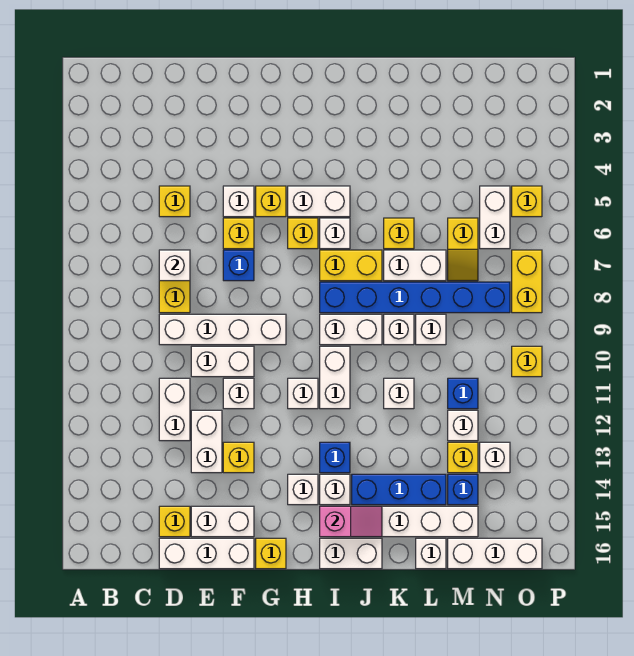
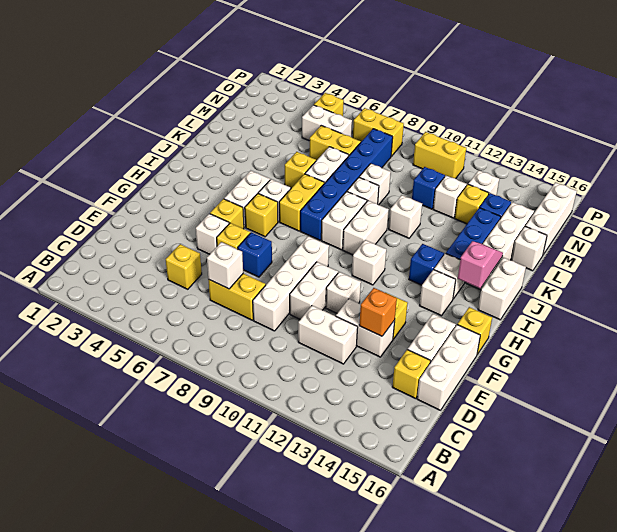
none -> orange 1x1 brick [359,288,397,336]
white 1x2 brick [320,346,350,409] -> white 1x2 brick turned to [343,201,389,255]
yellow 1x2 slope [448,218,478,281] -> yellow 1x2 brick [309,125,361,161]
yellow 1x1 brick [512,346,542,377] -> yellow 1x2 brick [413,132,466,179]

